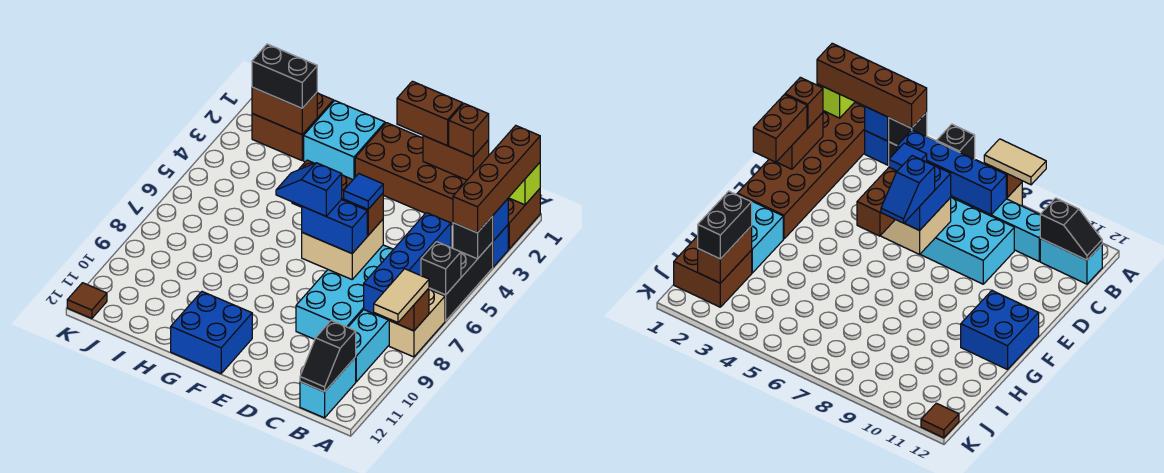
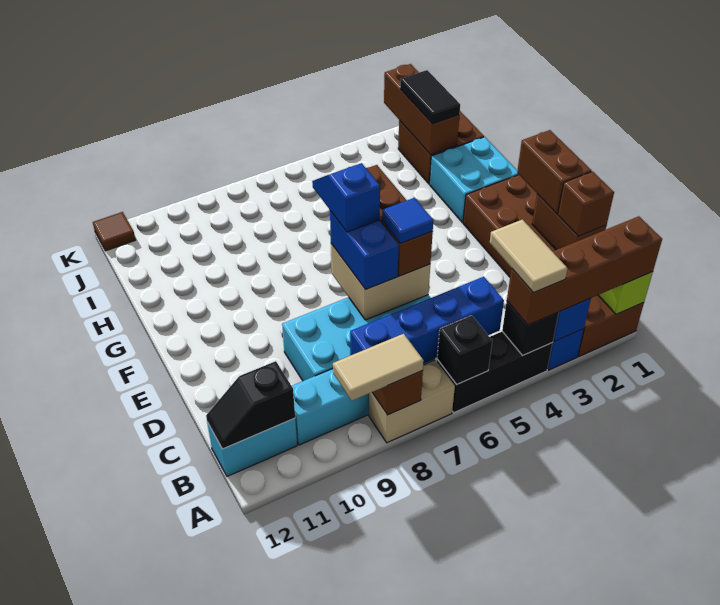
none -> tan 1x2 tile [490,220,568,293]
blue 2x2 brick [171,292,252,374] -> none
brown 1x2 brick [252,87,317,135] -> brown 1x3 brick [384,64,459,155]
black 1x2 brick [252,44,317,108] -> black 1x2 tile [400,70,460,124]

